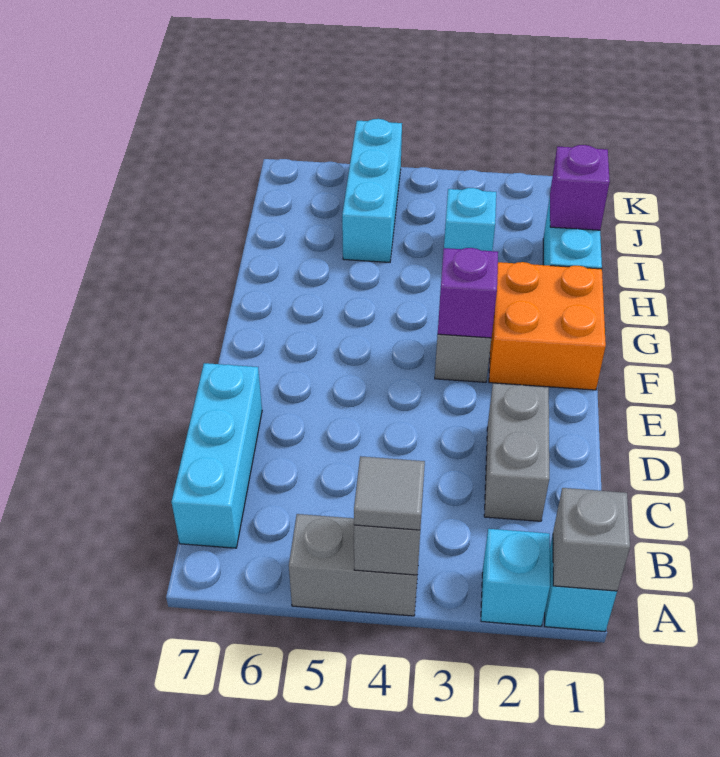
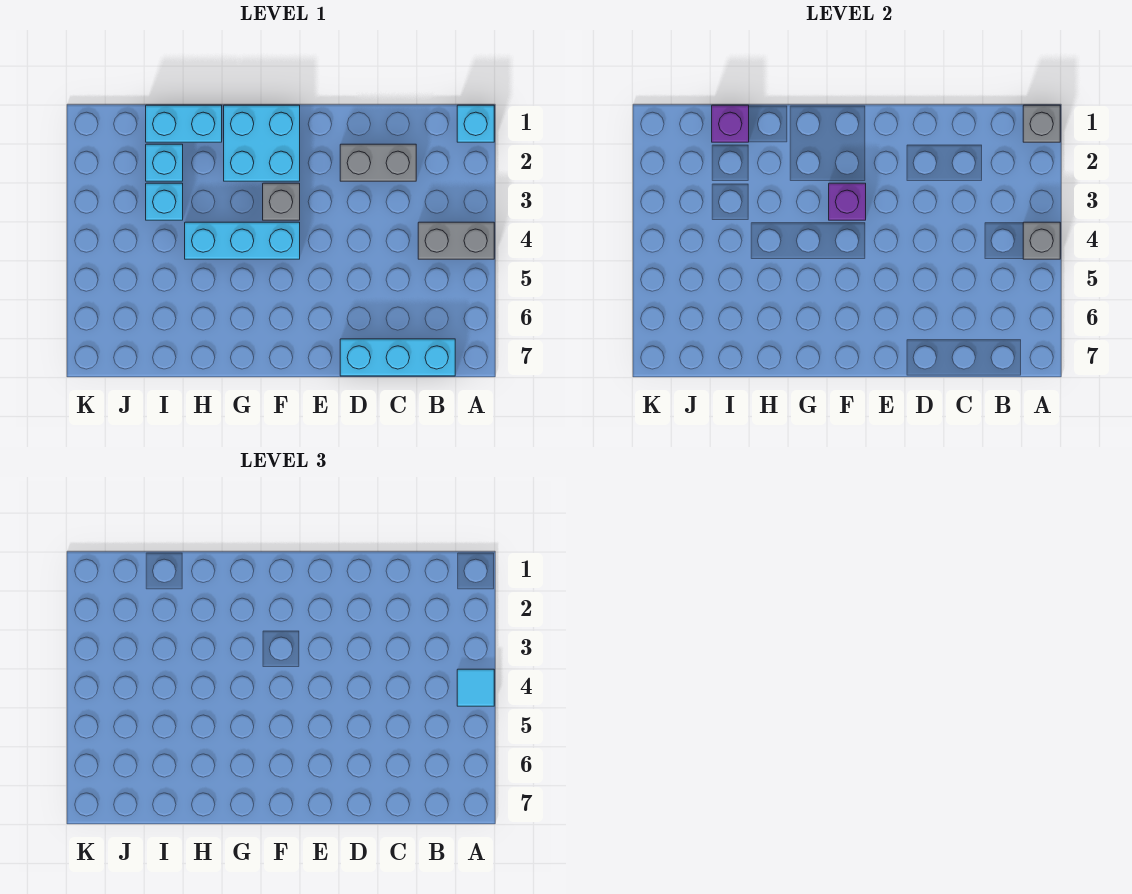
cyan 1x1 brick [481,529,550,626] -> cyan 1x1 brick moved to [146,144,183,181]
grey 1x2 brick [289,514,420,616] -> grey 1x2 brick turned to [418,222,494,259]
grey 1x1 tile [354,456,425,530] -> cyan 1x1 tile [457,669,494,706]
orange 2x2 brick [489,262,606,390] -> cyan 2x2 brick [224,105,300,181]
cyan 1x3 brick [342,119,402,262] -> cyan 1x3 brick moved to [185,222,300,259]

